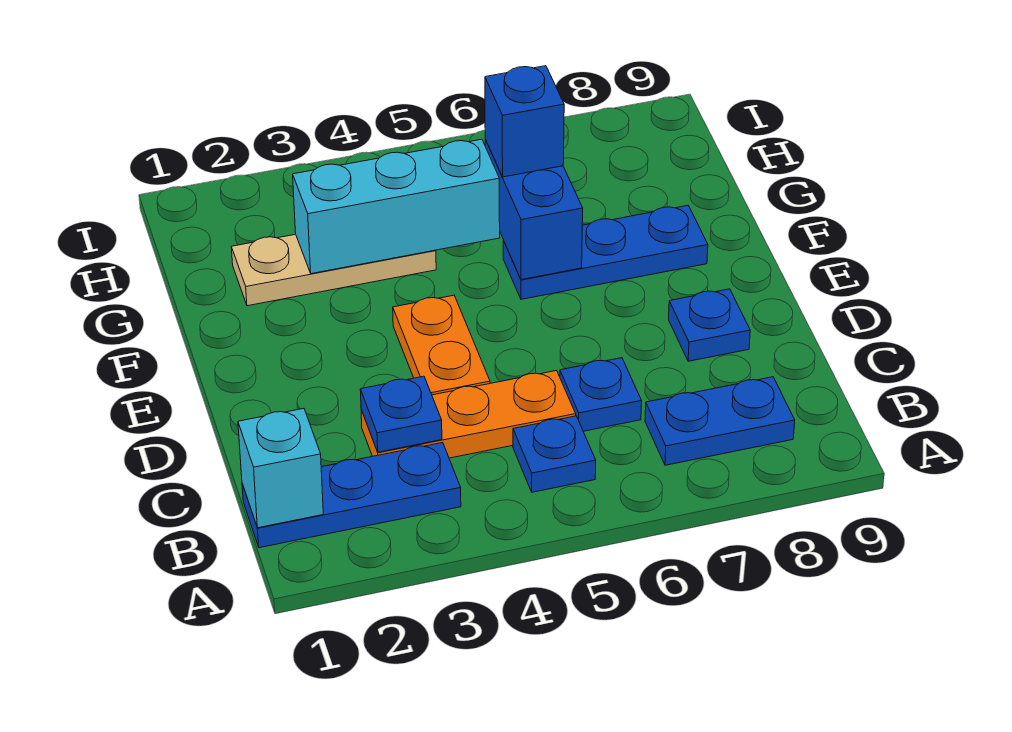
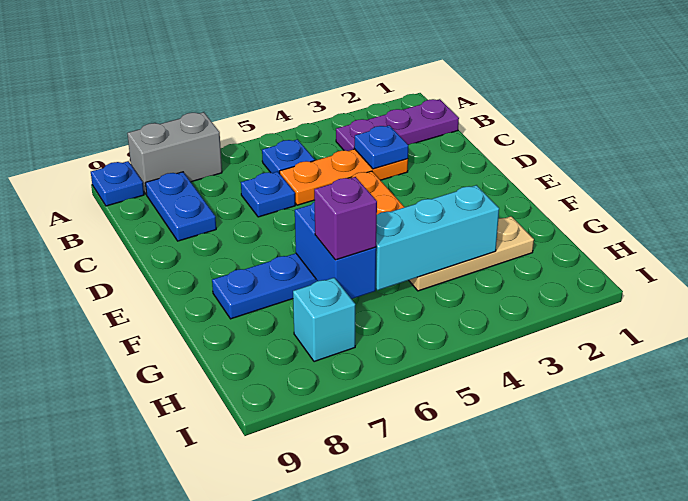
none -> grey 1x2 brick [127,112,222,195]
blue 1x3 plate [242,443,461,548] -> purple 1x3 plate [336,99,459,151]
cyan 1x1 brick [238,409,323,528] -> cyan 1x1 brick moved to [293,278,355,362]
blue 1x2 plate [645,377,795,465] -> blue 1x2 plate turned to [145,172,216,241]
blue 1x1 plate [669,289,750,361] -> blue 1x1 plate moved to [91,161,144,206]
blue 1x1 brick [485,66,564,177] -> purple 1x1 brick [314,177,377,260]

